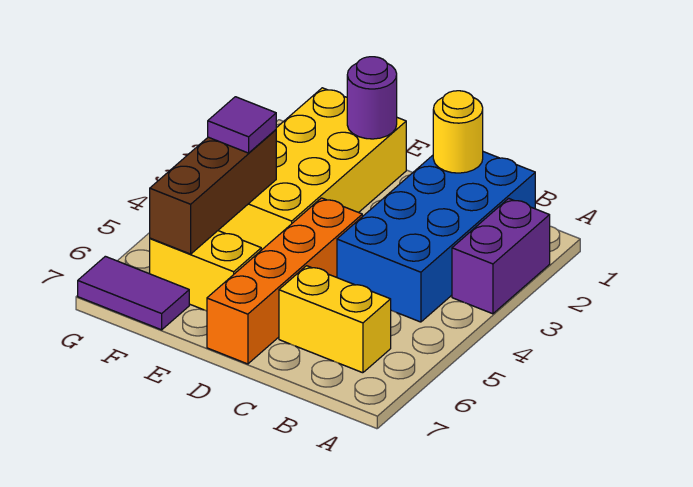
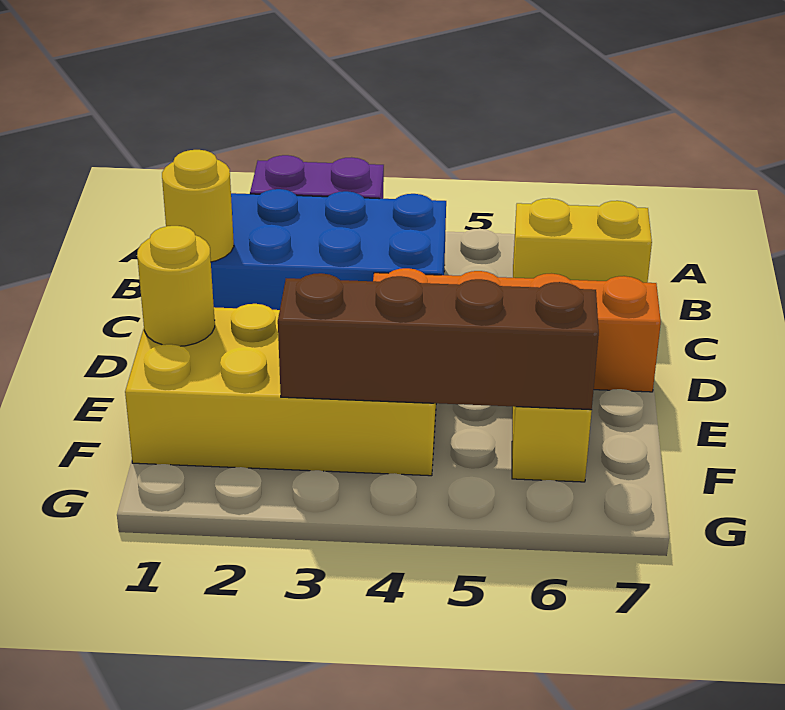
yellow 1x2 brick [279,266,391,373] -> yellow 1x2 brick turned to [513,198,652,283]
purple 1x1 round brick [347,57,397,139] -> yellow 1x1 round brick [137,226,215,346]
brown 1x3 brick [150,130,276,254] -> brown 1x4 brick [278,273,599,410]
purple 1x1 tile [208,97,276,153] -> none
purple 1x2 tile [78,256,189,330] -> none

